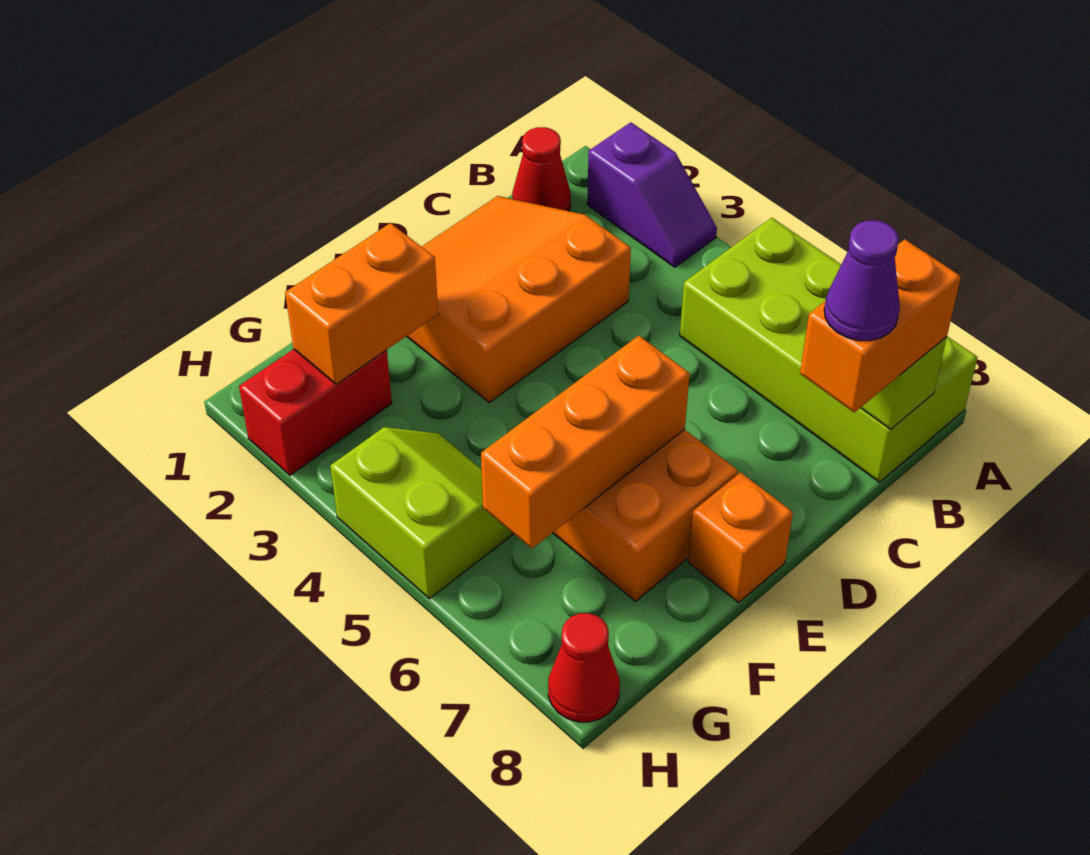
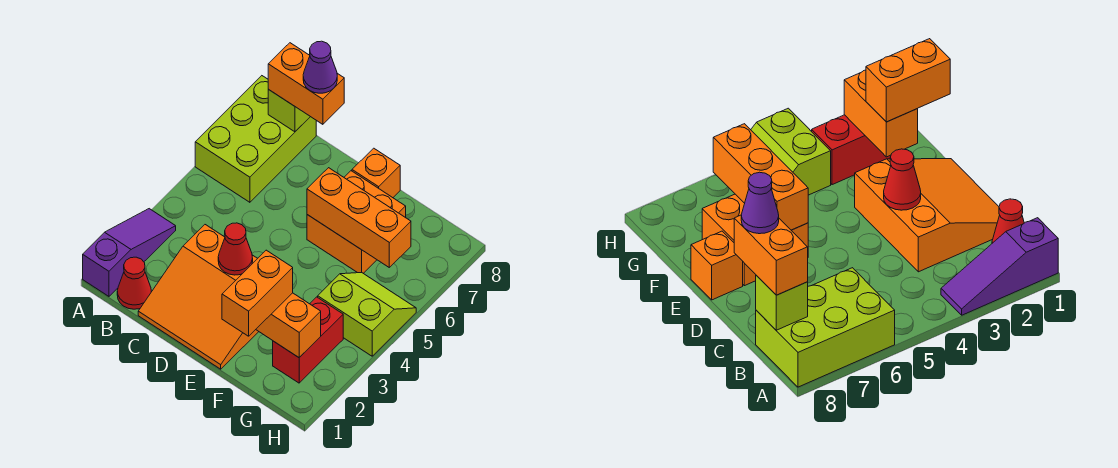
purple 1x2 slope [587,122,717,267] -> purple 1x3 slope [83,209,176,296]
lime 2x4 brick [680,218,978,482] -> lime 2x3 brick [195,76,316,202]
none -> orange 1x2 brick [222,250,293,336]
red 1x2 brick [239,349,392,475] -> red 1x2 brick turned to [273,297,343,383]
lime 2x2 slope [330,427,514,599] -> lime 2x2 slope turned to [318,272,416,356]
red 1x1 cone [548,613,620,722] -> red 1x1 cone moved to [218,223,253,275]

